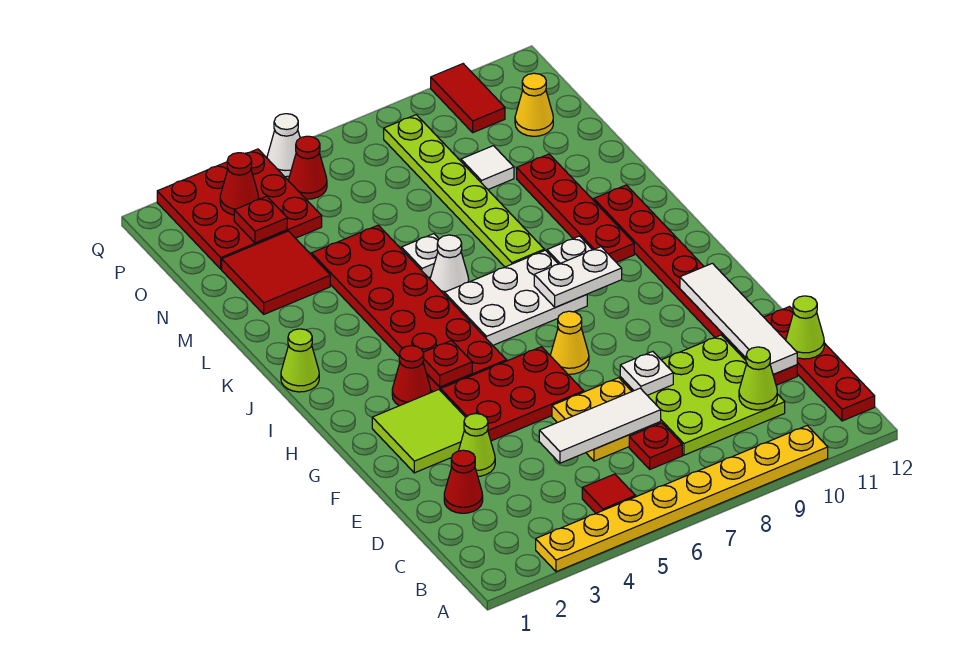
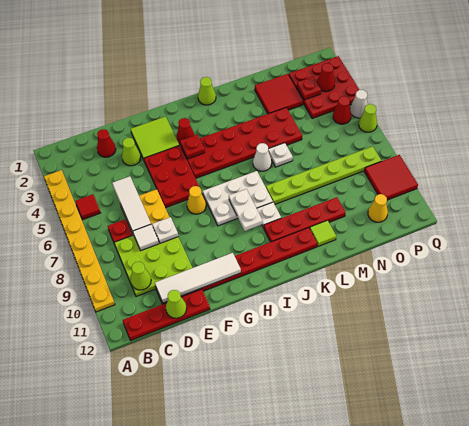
white 2x3 plate [444,250,587,345] -> white 2x3 plate turned to [203,171,273,226]
none -> lime 1x1 tile [310,220,336,246]
white 1x1 tile [461,146,514,189] -> white 1x1 tile moved to [133,224,159,251]
red 1x2 tile [431,64,505,133] -> red 2x2 tile [364,155,418,200]
none -> lime 1x1 cone [359,104,377,132]

